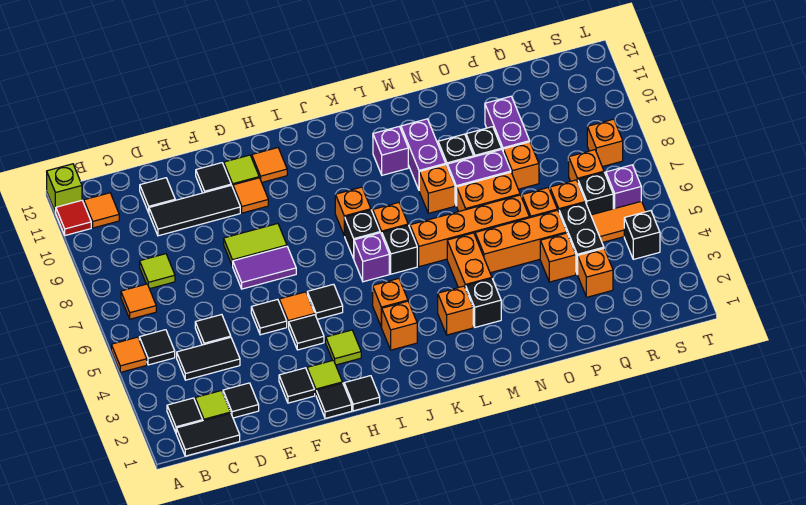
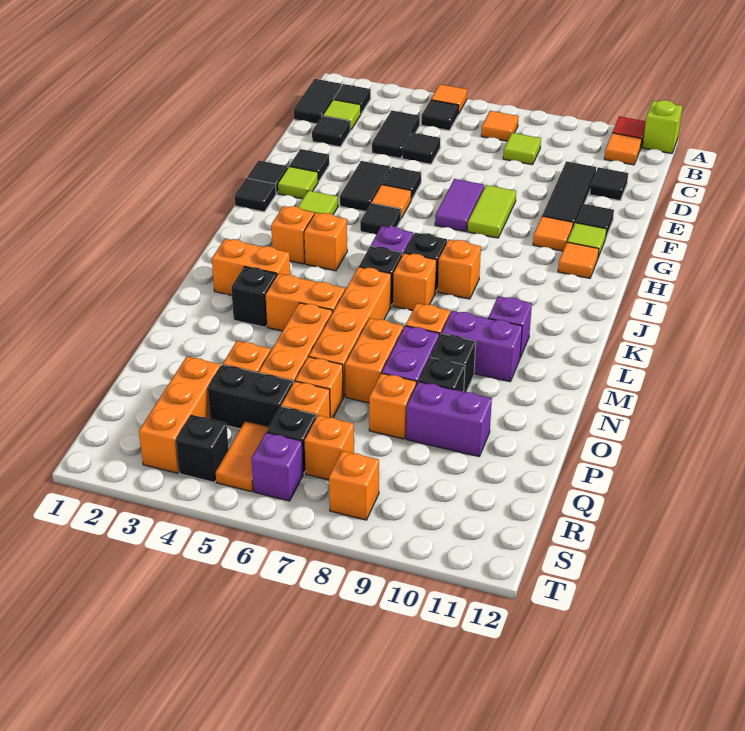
black 1x1 tile [289,315,324,350] -> black 1x2 tile [340,161,390,211]
orange 1x1 brick [438,286,473,335] -> orange 1x2 brick [212,239,290,295]
orange 1x1 brick [577,249,613,297] -> orange 1x3 brick [139,357,221,473]

